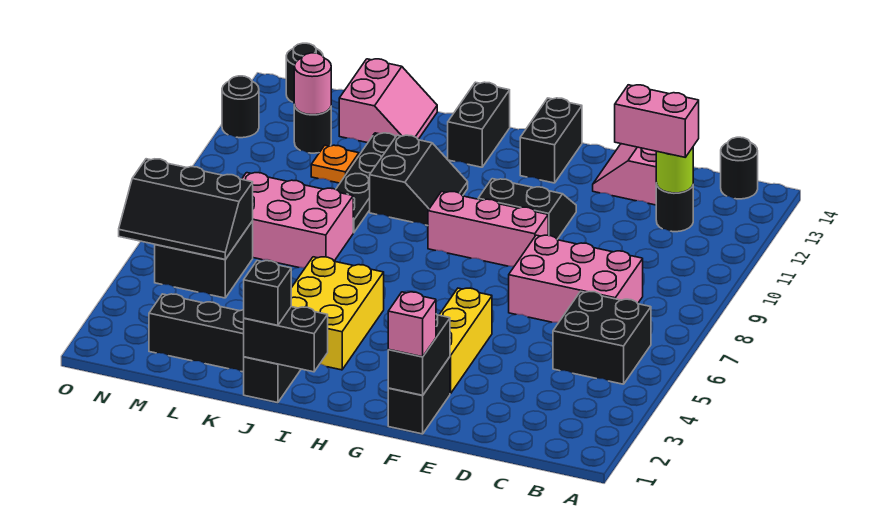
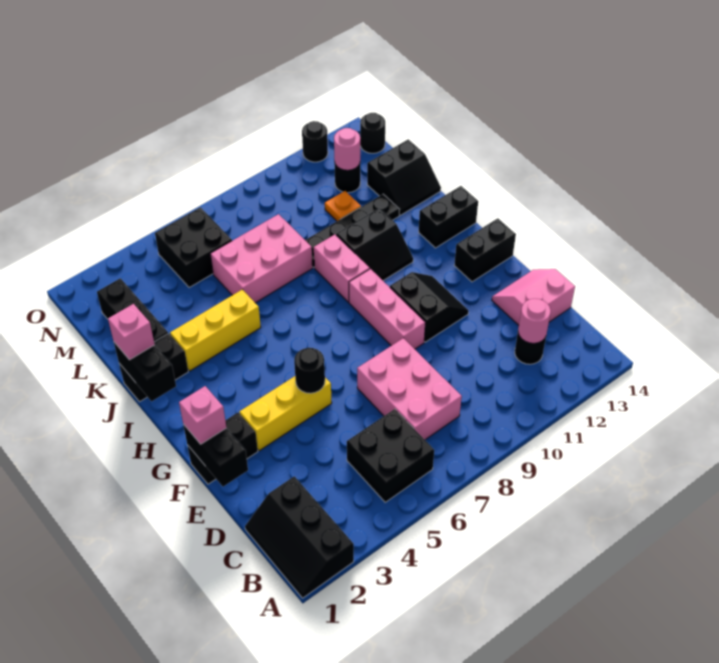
black 1x1 round brick [721,137,758,199] -> black 1x1 round brick moved to [294,348,325,393]
lime 1x1 round brick [656,147,693,193] -> pink 1x1 round brick [518,299,551,343]
pink 1x2 brick [615,85,699,157] -> pink 1x2 brick moved to [314,235,370,302]
black 1x2 brick [388,314,450,395] -> black 1x2 brick turned to [183,424,248,487]
yellow 2x3 brick [291,257,384,370] -> yellow 1x3 brick [170,289,261,371]
black 1x1 brick [244,261,291,325] -> pink 1x1 brick [108,304,155,360]
pink 2x3 brick [242,173,353,268] -> pink 2x3 brick turned to [210,214,313,303]
pink 2x2 slope [339,59,437,143] -> black 2x2 slope [367,139,441,215]
black 2x3 slope [119,159,253,259] -> black 2x3 slope moved to [245,476,354,598]

